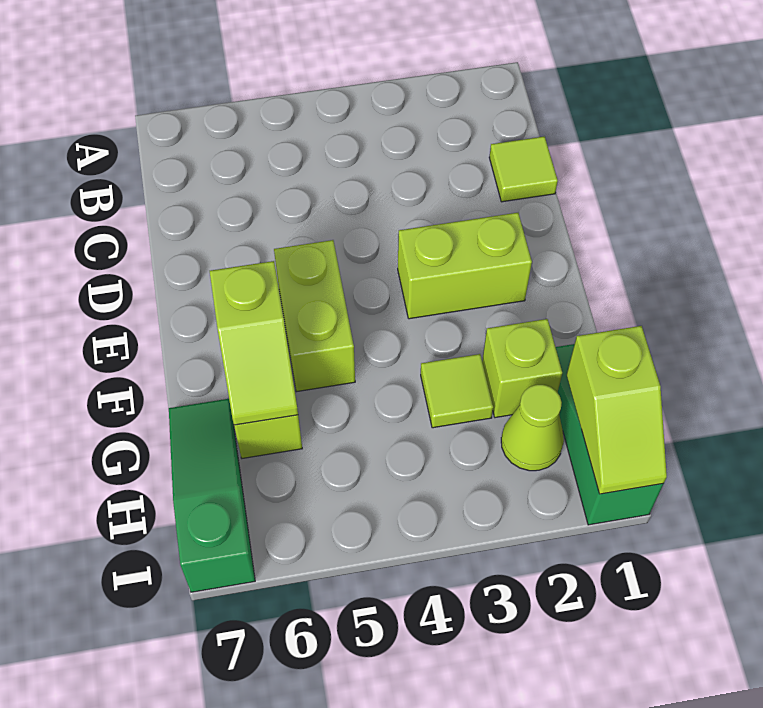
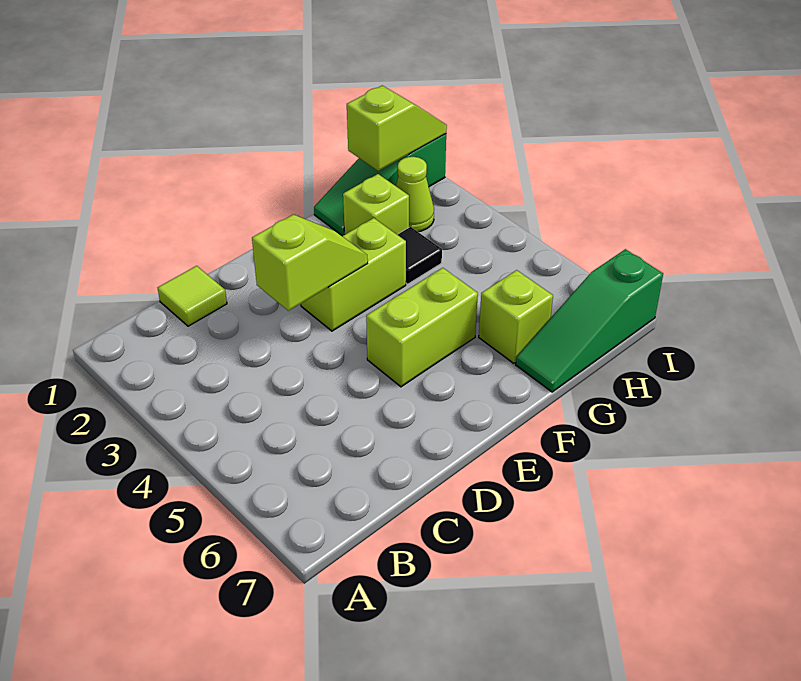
lime 1x2 brick [398,213,532,319] -> lime 1x2 brick turned to [301,218,406,331]
lime 1x2 slope [210,261,298,425] -> lime 1x2 slope moved to [252,214,368,311]
lime 1x1 tile [421,354,493,428] -> black 1x1 tile [397,227,442,284]

